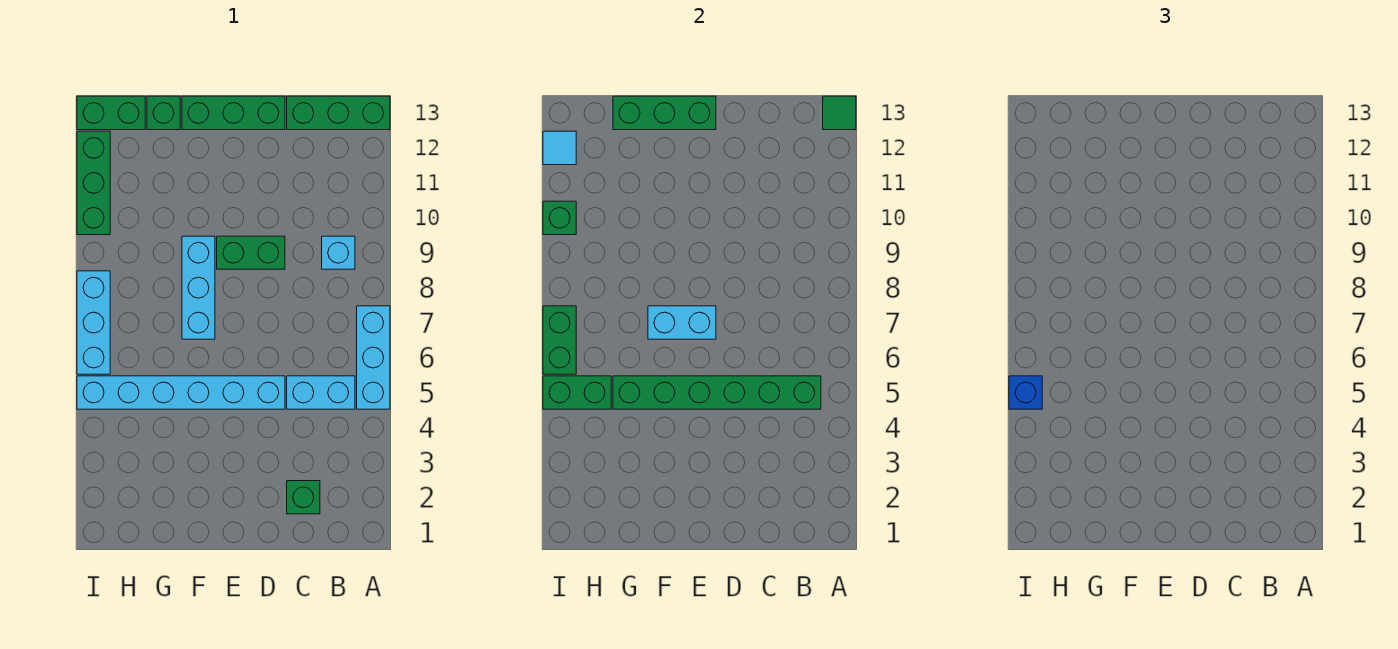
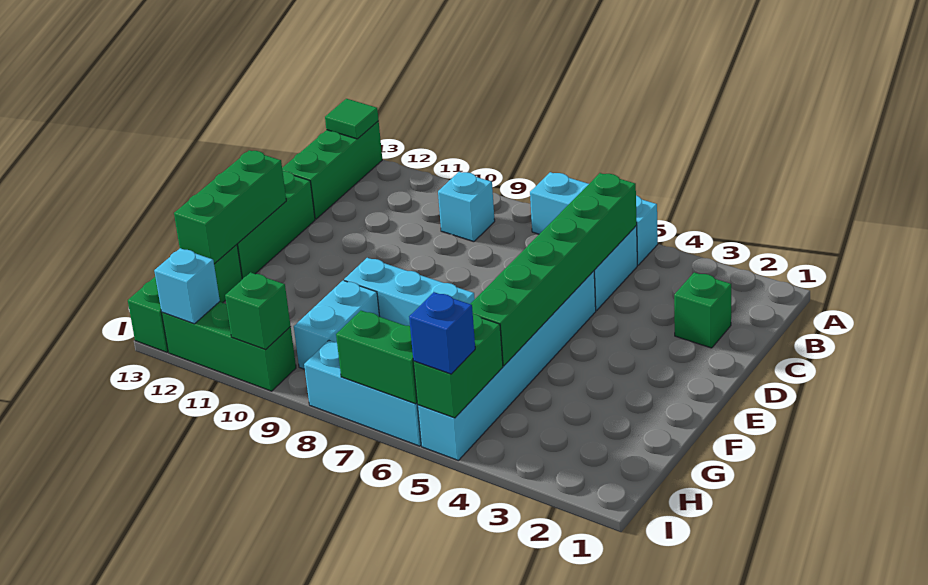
green 1x2 brick [217,236,285,269] -> none
cyan 1x2 brick [648,306,716,339] -> cyan 1x2 brick moved to [294,280,380,369]
cyan 1x1 tile [543,131,576,165] -> cyan 1x1 brick [154,248,220,324]

